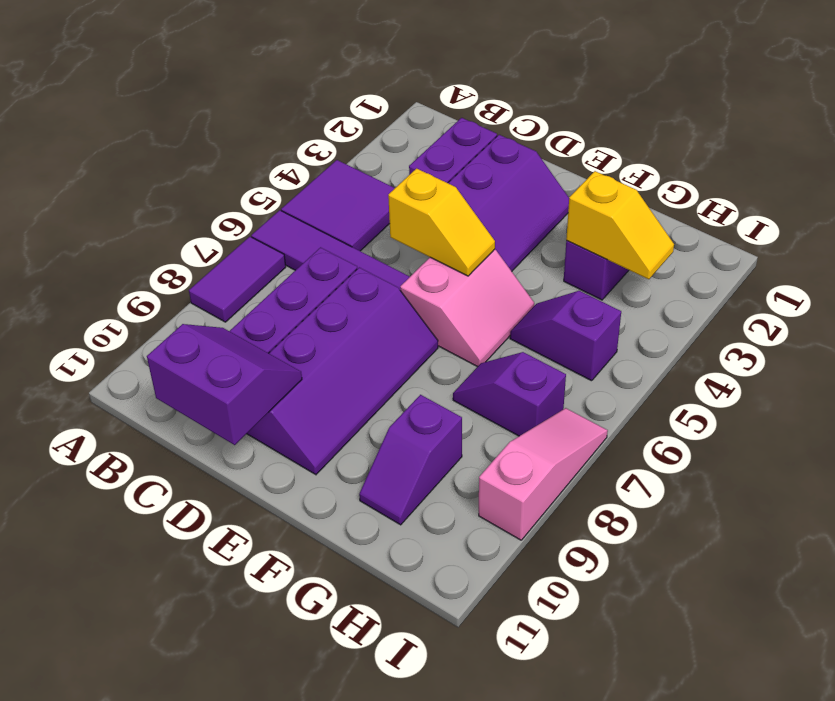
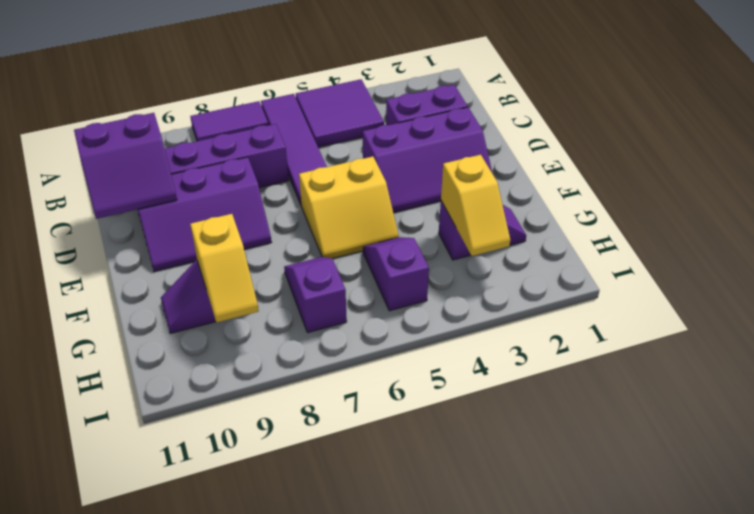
purple 2x2 slope [147,324,302,445] -> purple 2x2 slope turned to [74,113,177,219]
yellow 1x2 slope [388,168,495,276] -> yellow 1x2 slope moved to [190,214,259,323]
purple 2x4 slope [247,267,438,475] -> purple 2x3 slope [138,157,272,272]
pink 2x2 slope [400,249,534,367] -> yellow 2x2 slope [299,157,399,259]
pink 1x3 slope [479,408,608,540] -> none

